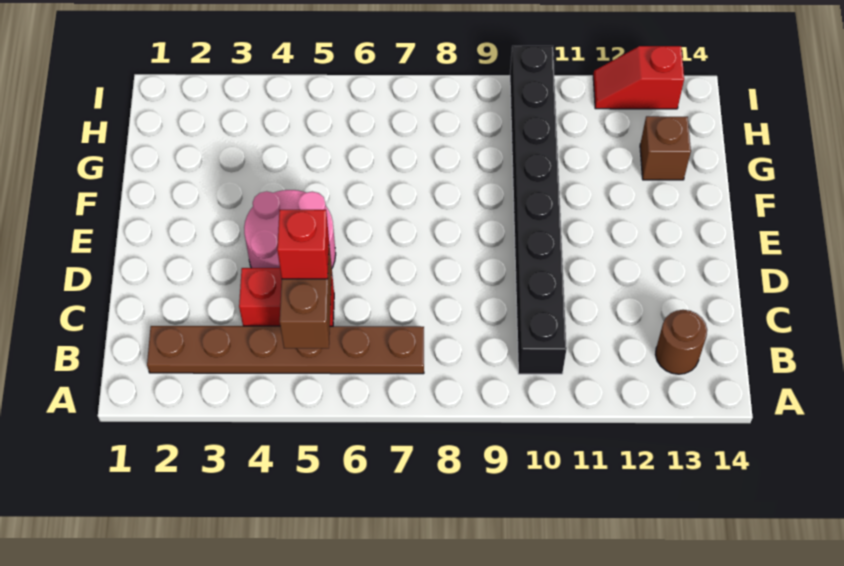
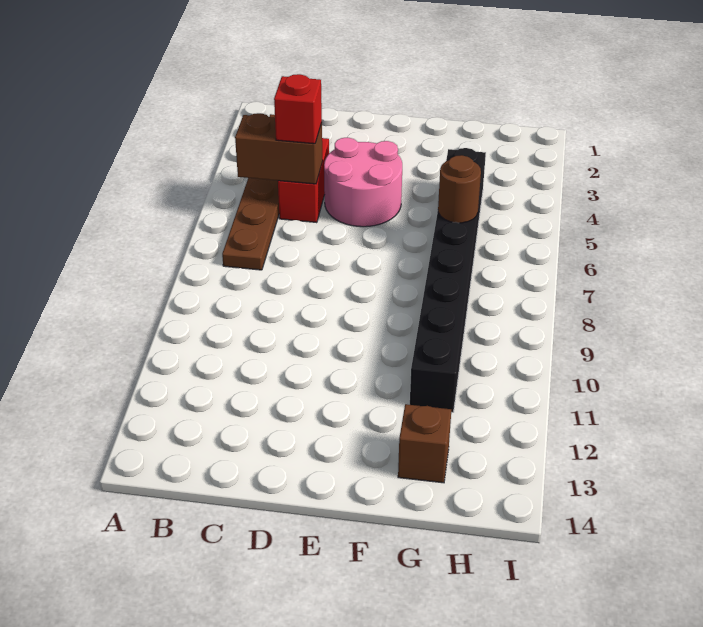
black 1x8 brick [510,46,567,374] -> black 1x8 brick turned to [410,148,486,412]
brown 1x1 round brick [656,310,707,374] -> brown 1x1 round brick moved to [438,155,481,223]
red 1x2 slope [593,46,684,109] -> none

